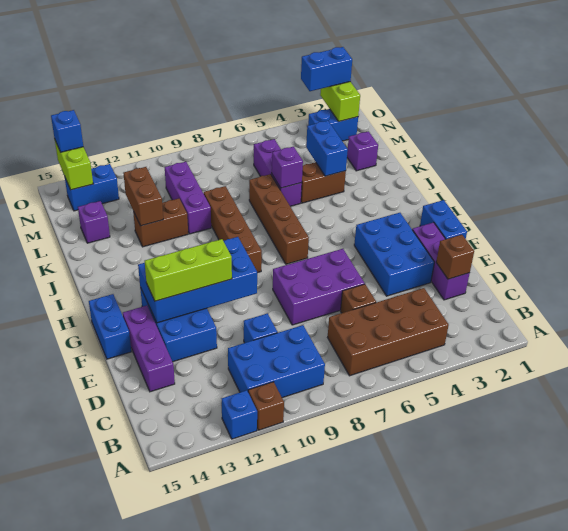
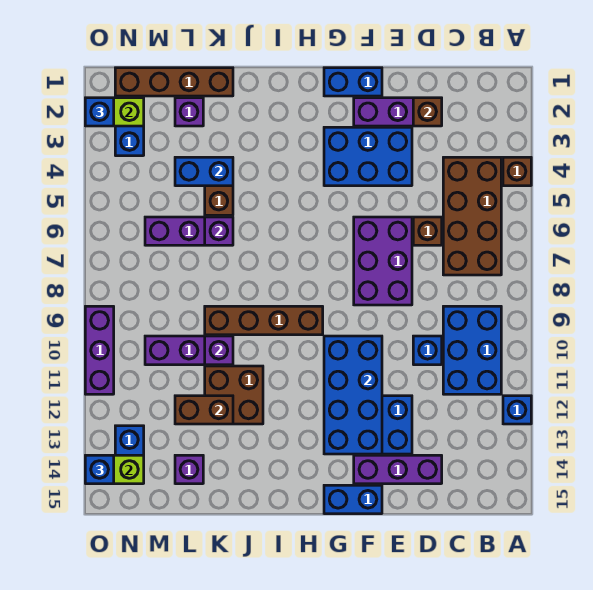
brown 1x1 brick [248,382,284,430] -> brown 1x1 brick moved to [503,157,531,186]
lime 1x3 brick [145,239,232,301] -> none
brown 1x4 brick [249,174,309,264] -> brown 1x4 brick moved to [115,68,233,96]
none -> purple 1x1 brick [205,336,233,365]
brown 1x2 brick [133,198,188,247] -> brown 2x2 brick [205,366,263,424]
blue 1x2 brick [301,47,352,91] -> blue 1x1 brick [85,98,114,126]
none -> purple 1x3 brick [85,306,114,394]

